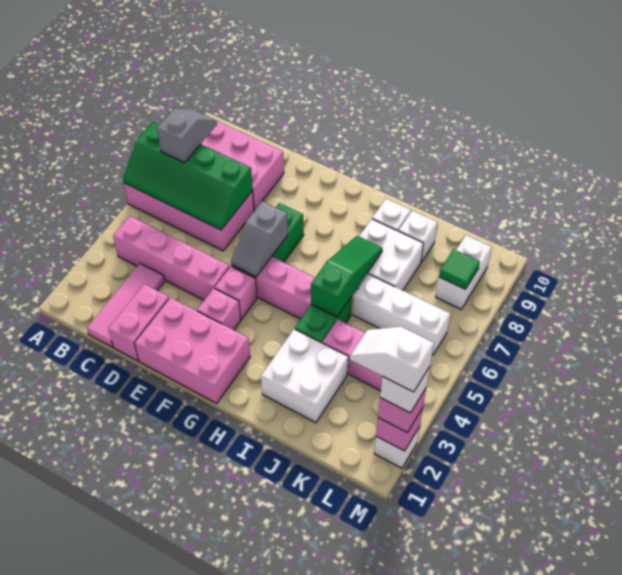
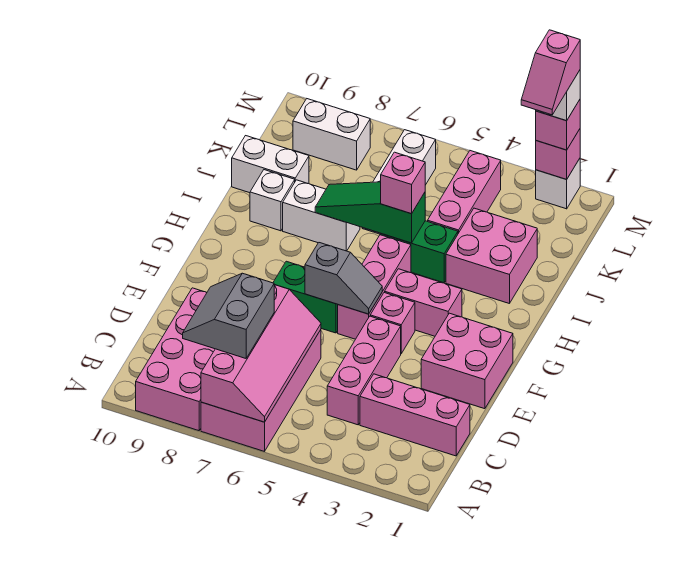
green 2x4 slope [123,122,253,230] -> pink 2x4 slope [201,285,321,422]
pink 1x4 brick [113,216,230,300] -> pink 1x3 brick [327,316,401,425]
grey 1x2 slope [157,108,217,163] -> grey 2x2 slope [183,273,274,358]
pink 1x3 tile [87,264,165,347] -> pink 1x3 brick [360,374,470,456]
pink 1x2 brick [108,284,169,361] -> pink 1x2 brick moved to [385,269,462,336]
pink 2x3 brick [135,298,250,403] -> pink 2x2 brick [421,313,513,409]
pink 1x1 brick [197,288,241,330] -> pink 1x1 brick moved to [381,152,425,214]
white 2x2 brick [261,329,348,423] -> pink 2x2 brick [446,208,537,304]
white 2x2 brick [358,219,423,290] -> white 1x2 brick [283,180,360,251]
white 1x1 brick [399,211,437,262] -> white 1x2 brick [232,136,309,193]
white 1x2 slope [350,327,434,392] -> pink 1x2 slope [521,30,580,115]
green 1x1 tile [439,249,480,289] -> none

